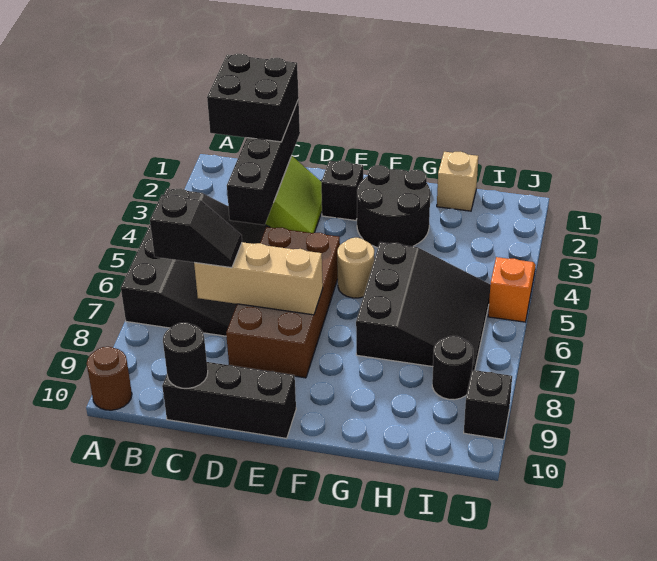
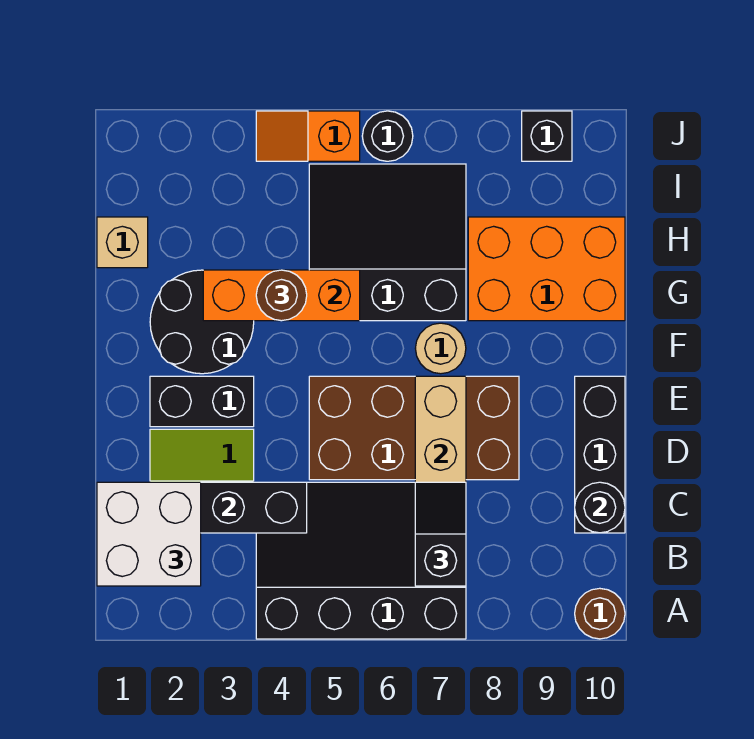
black 2x2 brick [207,54,299,142] -> white 2x2 brick [97,482,201,586]
black 1x1 brick [321,161,363,220] -> black 1x2 brick [150,376,254,427]
tan 1x1 round brick [337,238,374,298] -> tan 1x1 round brick moved to [415,323,466,374]
none -> orange 1x3 brick [203,270,360,321]
none -> brown 1x1 round brick [256,270,307,321]
none -> orange 2x3 brick [468,217,625,321]
black 1x1 round brick [432,336,473,400] -> black 1x1 round brick moved to [362,111,413,161]

